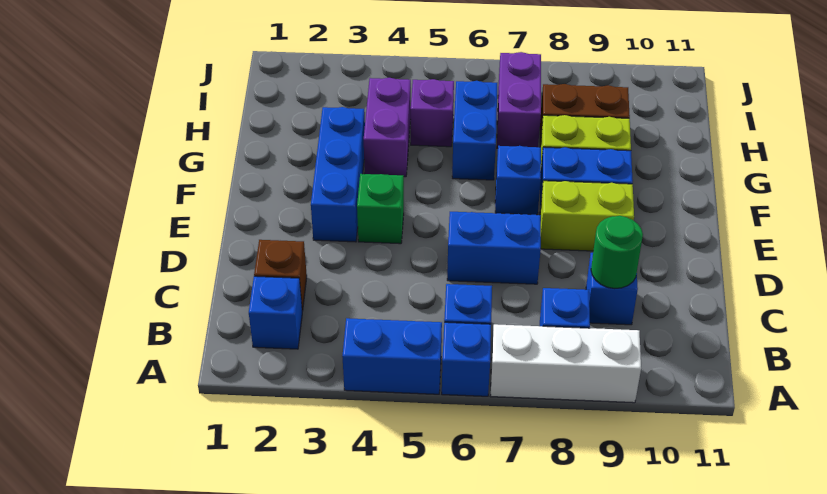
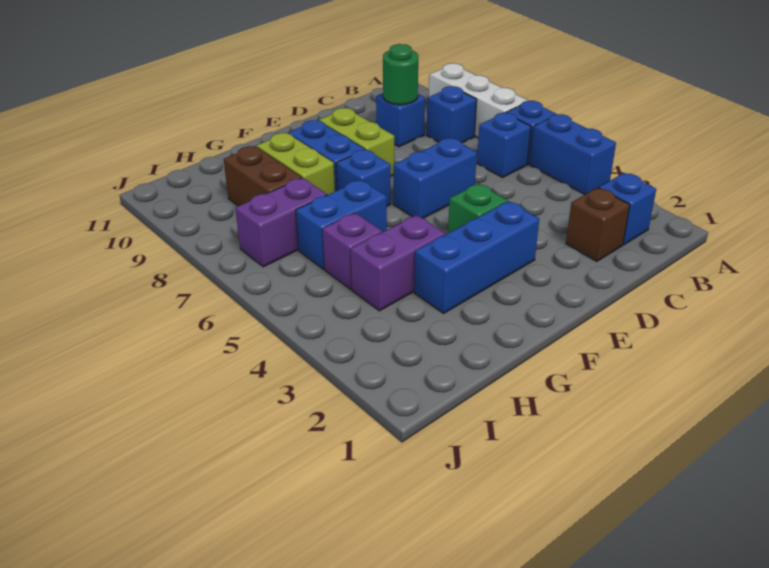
blue 1x2 brick [447,212,541,284] -> blue 1x2 brick turned to [393,138,477,218]

